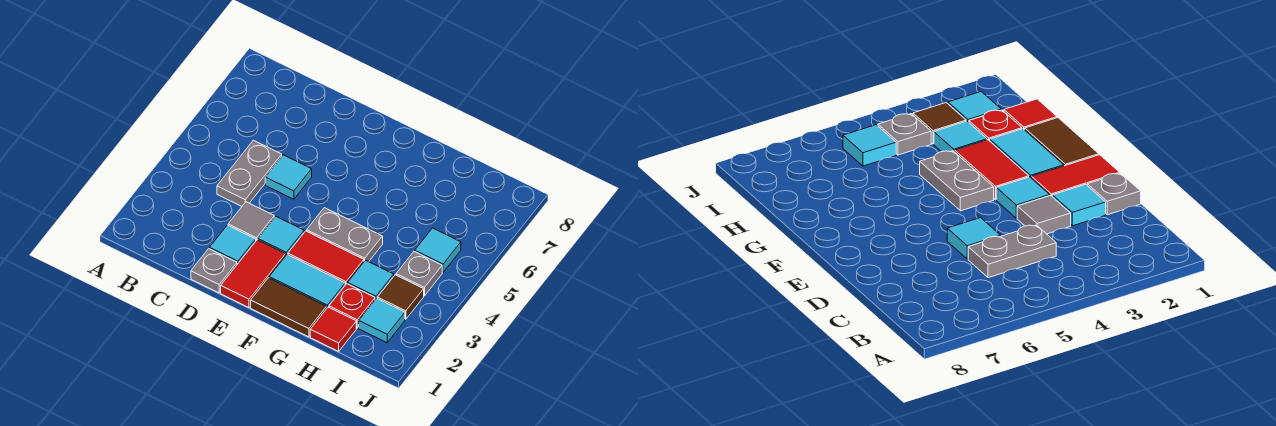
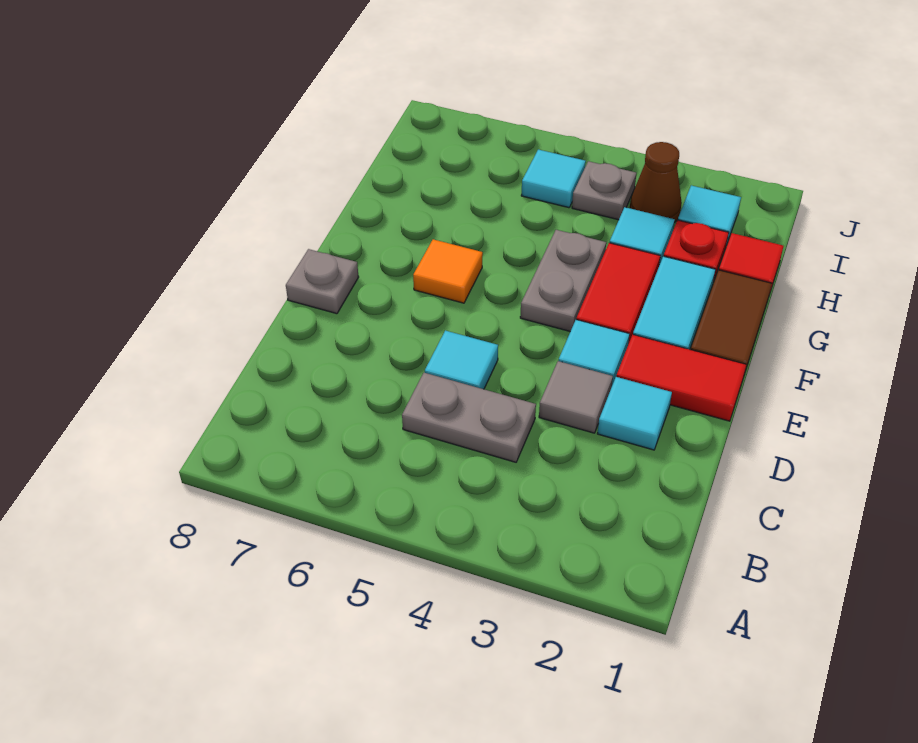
grey 1x1 plate [191,249,237,293] -> grey 1x1 plate moved to [286,249,359,314]
none -> orange 1x1 tile [413,239,483,303]
brown 1x1 tile [377,275,424,319] -> brown 1x1 cone [630,142,682,223]

